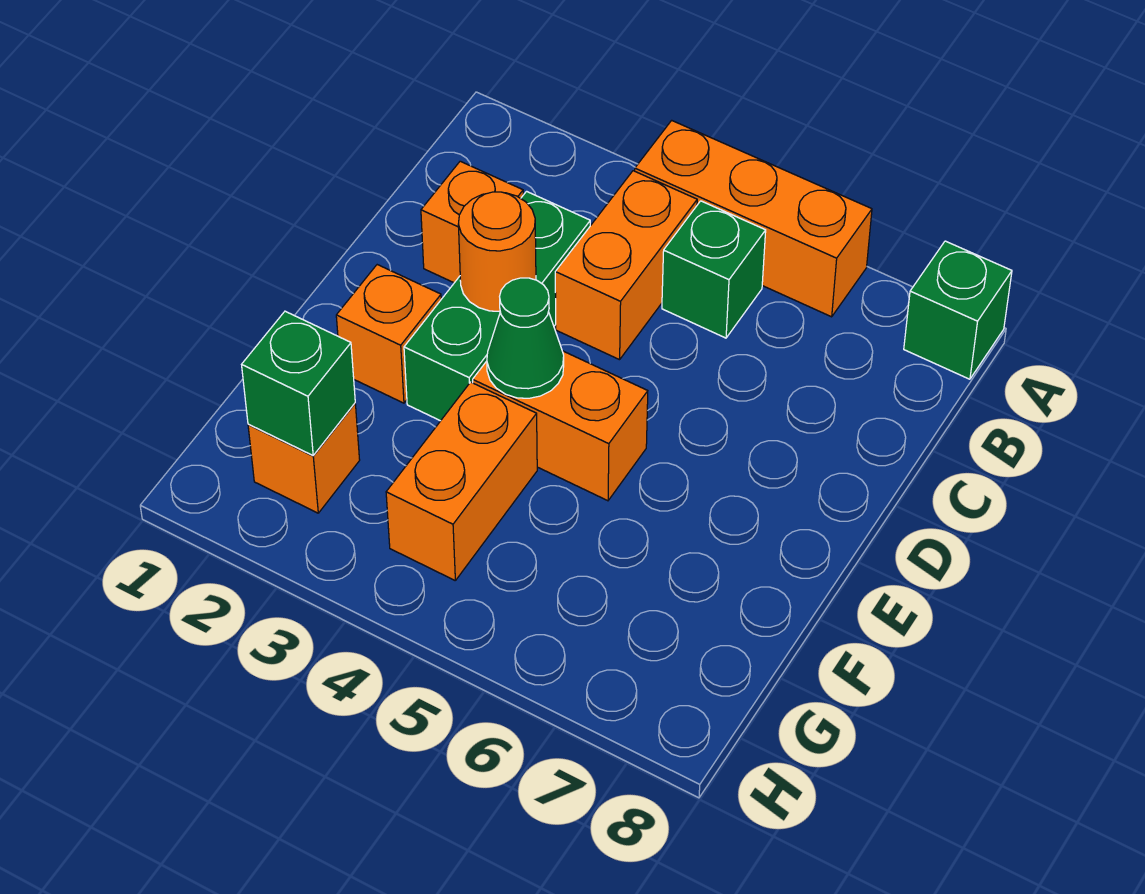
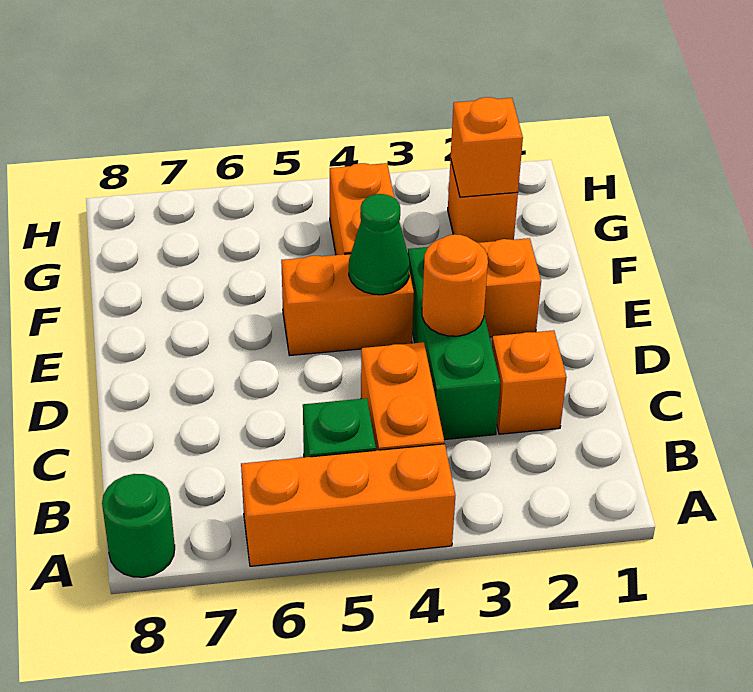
green 1x1 brick [904,241,1012,379] -> green 1x1 round brick [102,474,175,577]
green 1x1 brick [242,311,355,455] -> orange 1x1 brick [451,97,523,197]

